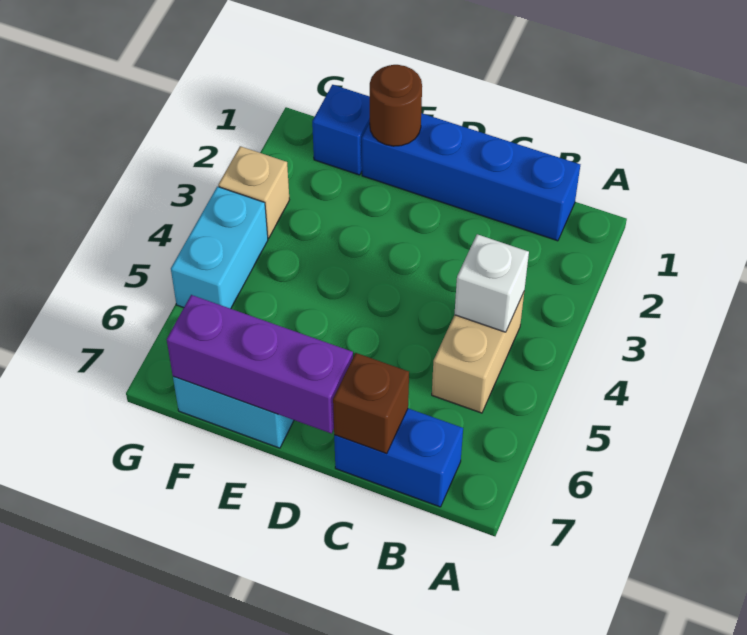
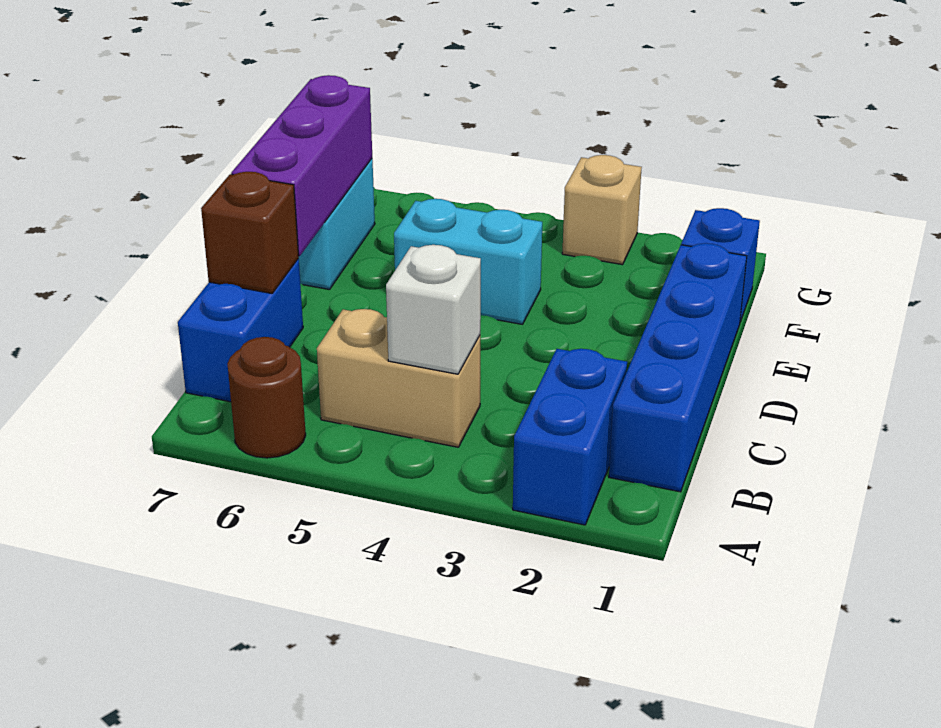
none -> blue 1x2 brick [513,349,627,525]
brown 1x1 round brick [370,65,422,146] -> brown 1x1 round brick moved to [227,337,306,458]
cyan 1x2 brick [171,187,268,309] -> cyan 1x2 brick moved to [394,199,542,324]

